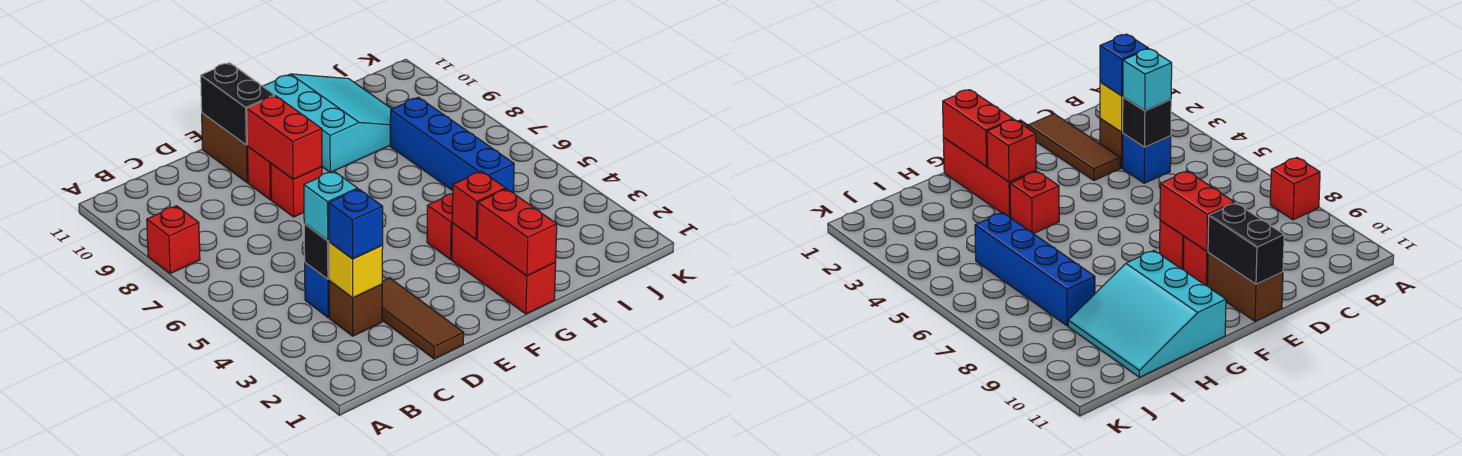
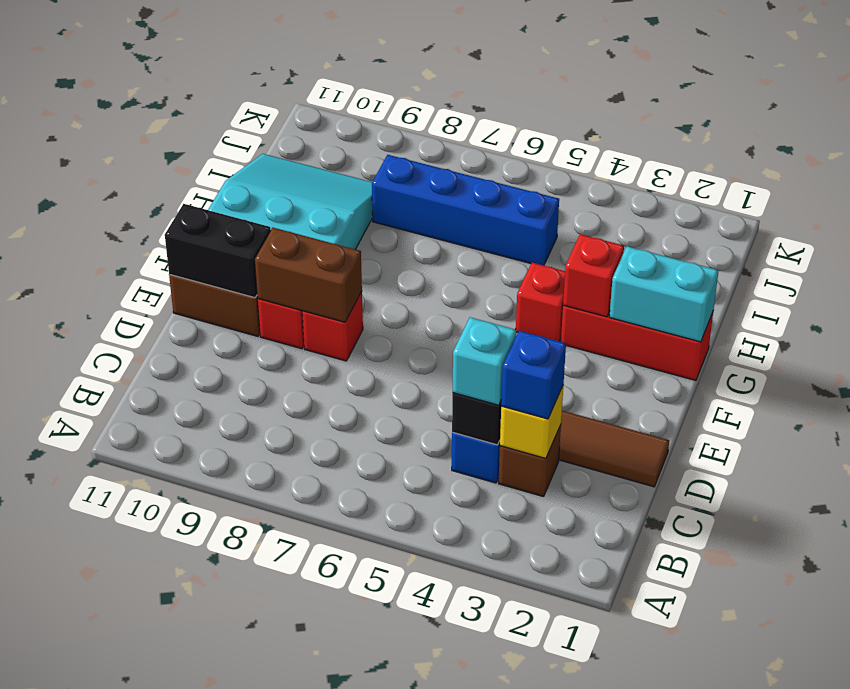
red 1x1 brick [147,206,200,274] -> none
red 1x2 brick [247,96,322,179] -> brown 1x2 brick [255,228,362,322]
red 1x2 brick [477,189,557,276] -> cyan 1x2 brick [609,246,719,342]

